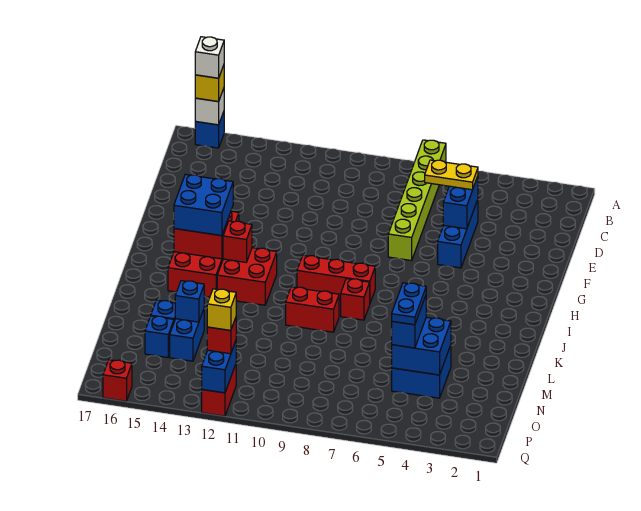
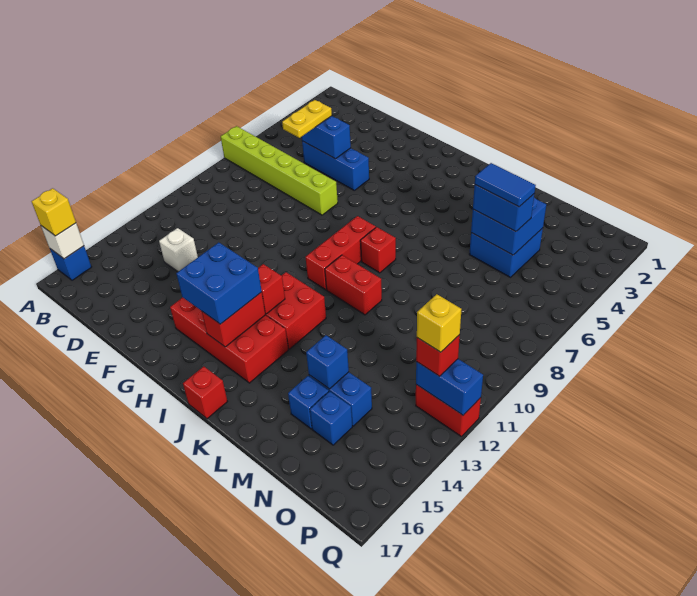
white 1x1 brick [195,37,224,78] -> white 1x1 brick moved to [159,228,198,272]
red 1x2 brick [286,287,339,332] -> red 1x2 brick turned to [325,255,382,315]
blue 1x2 plate [392,283,426,325] -> blue 1x2 tile [475,163,536,207]
red 1x1 brick [103,360,132,401] -> red 1x1 brick moved to [183,366,227,419]

